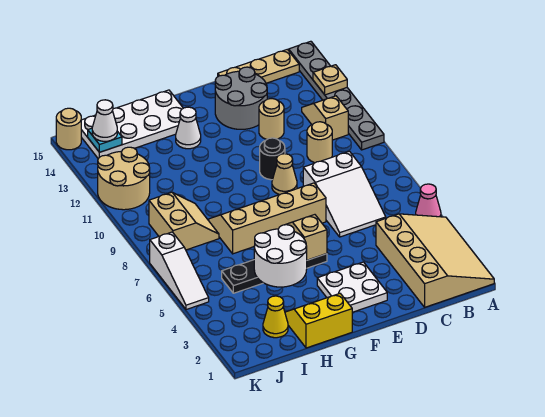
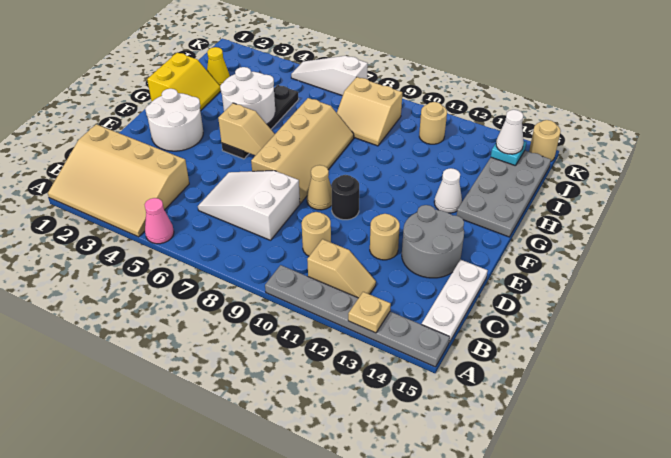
tan 1x3 plate [218,49,299,83] -> white 1x3 plate [422,260,488,342]
white 2x2 plate [317,262,387,312] -> white 2x2 round brick [145,89,203,151]
white 2x4 plate [81,90,183,159] -> grey 2x4 plate [457,151,551,237]
tan 2x2 round brick [98,147,150,210] -> tan 1x1 round brick [419,102,447,144]

